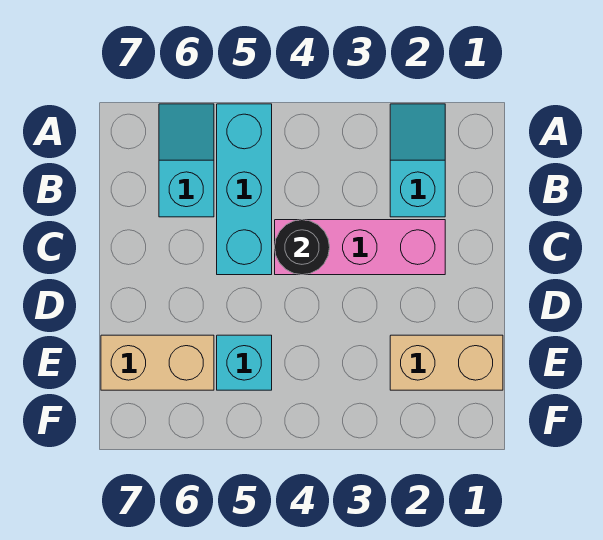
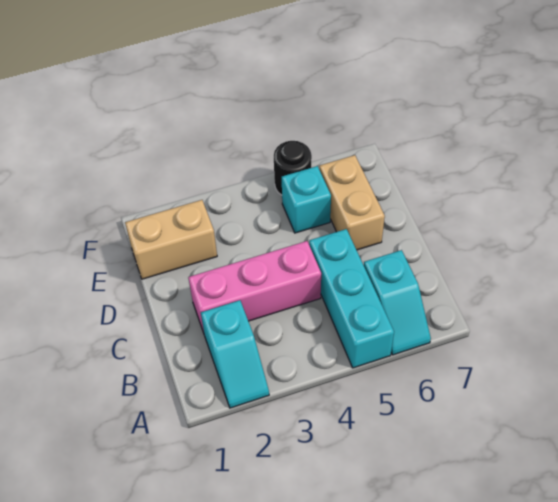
black 1x1 round brick [275,220,330,275] -> black 1x1 round brick moved to [274,141,312,195]
tan 1x2 brick [101,335,214,390] -> tan 1x2 brick turned to [319,155,385,250]

